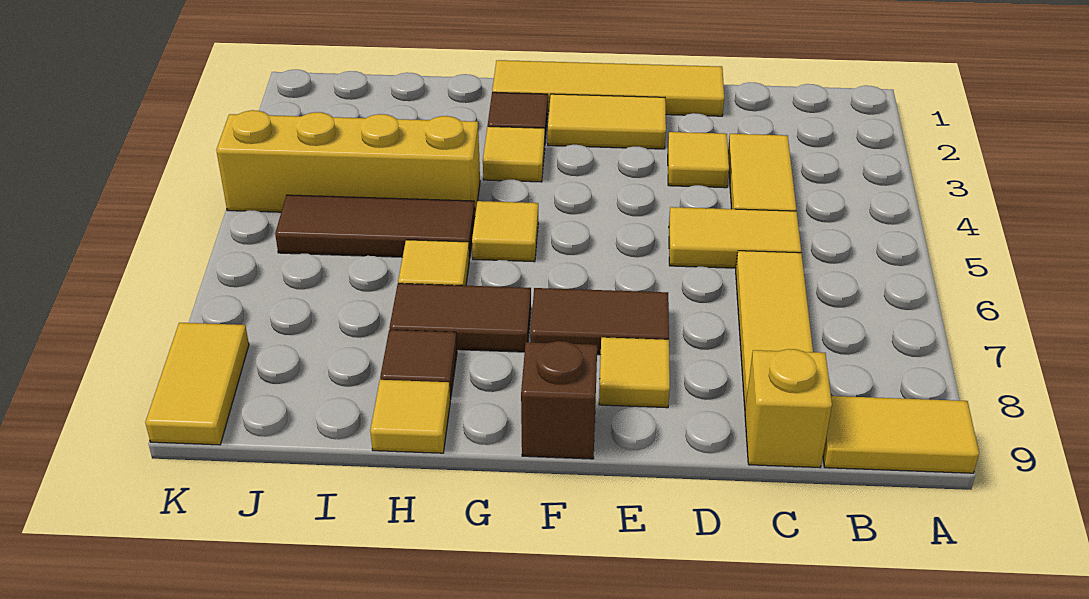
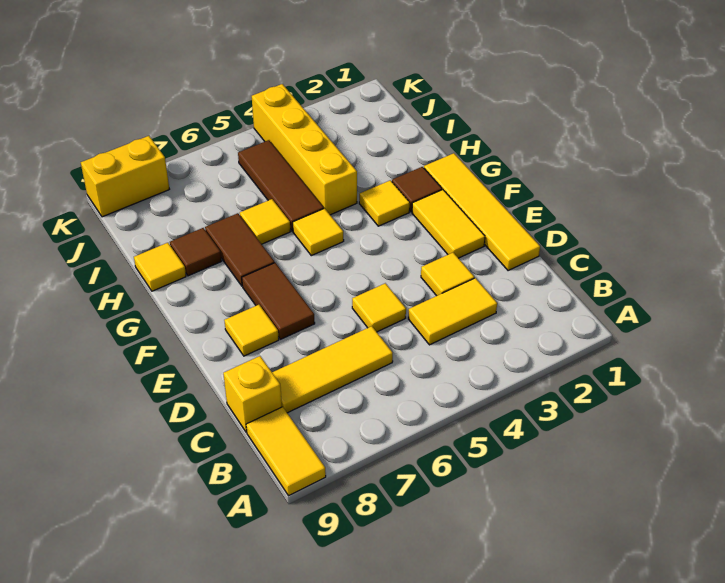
yellow 1x2 tile [669,207,801,268] -> yellow 1x1 tile [352,283,406,332]
brown 1x1 brick [521,341,597,459] -> none
yellow 1x2 tile [145,323,249,445] -> yellow 1x2 brick [81,136,169,217]

